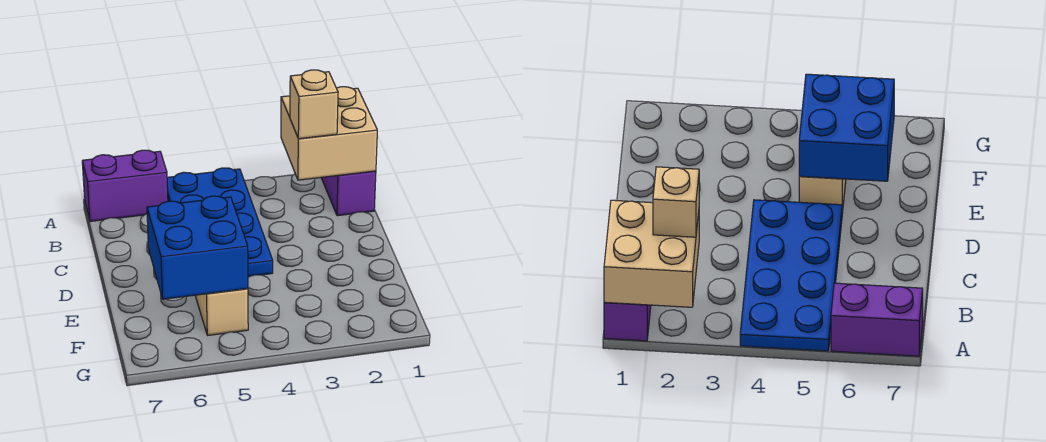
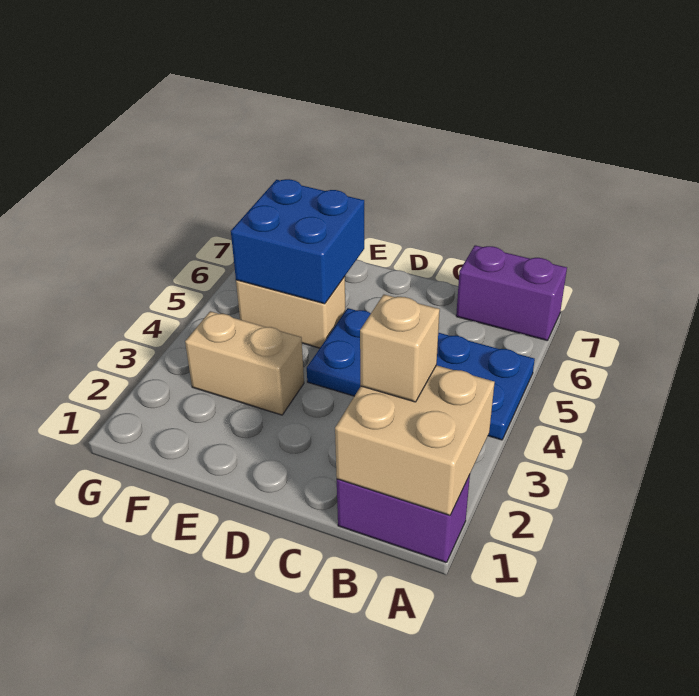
purple 1x2 brick [82,150,168,221] -> purple 1x2 brick turned to [456,245,567,341]
none -> tan 1x2 brick [185,311,304,415]

